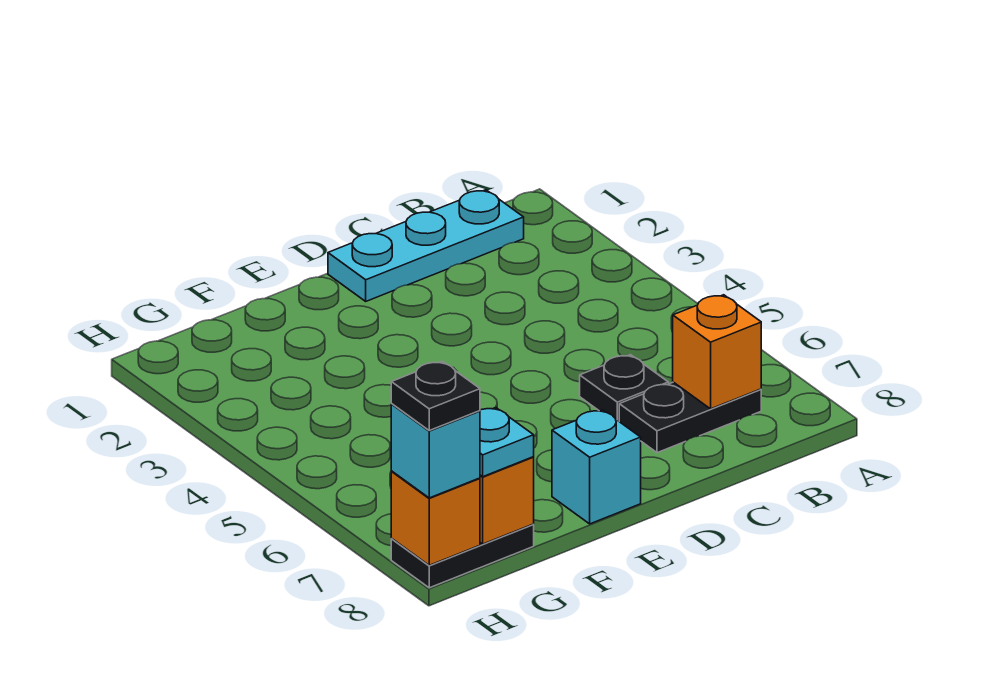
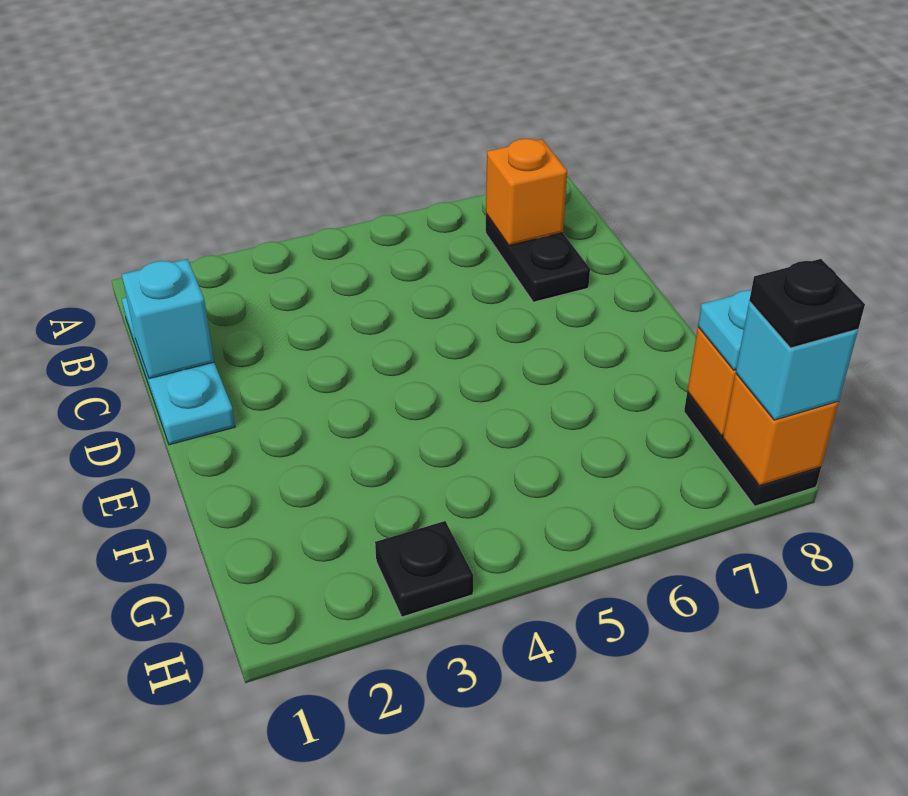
black 1x1 plate [580,355,668,421] -> black 1x1 plate moved to [375,521,473,617]
cyan 1x1 brick [552,410,641,524] -> cyan 1x1 brick moved to [122,259,214,379]

